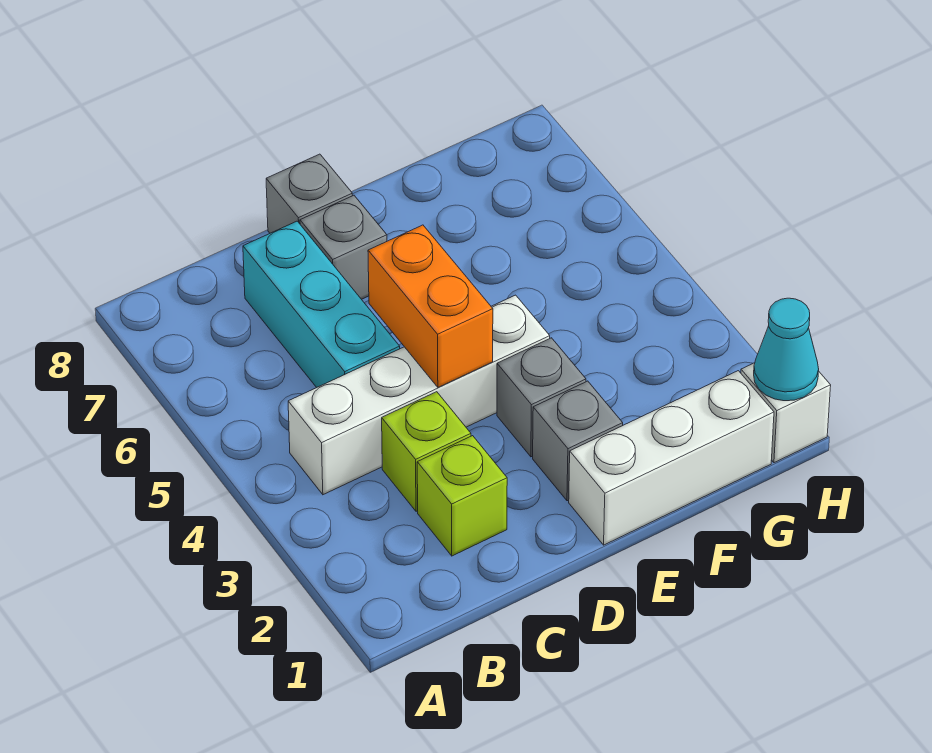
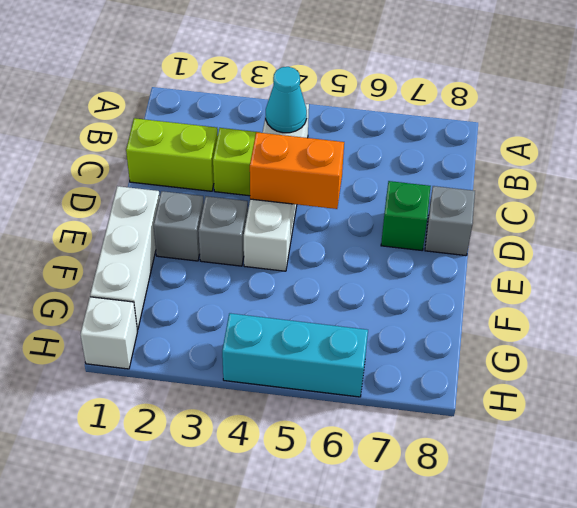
lime 1x1 brick [417,436,507,556] -> lime 1x2 brick [126,118,218,191]
cyan 1x3 brick [243,221,400,388] -> cyan 1x3 brick moved to [222,313,368,397]
grey 1x1 brick [300,195,387,299] -> green 1x1 brick [381,181,431,250]
cyan 1x1 cone [754,298,819,401] -> cyan 1x1 cone moved to [266,67,307,133]

